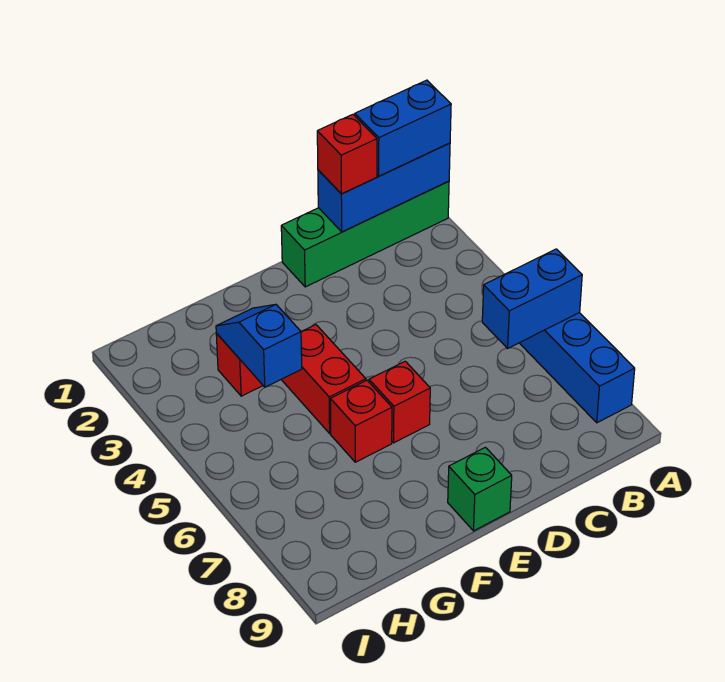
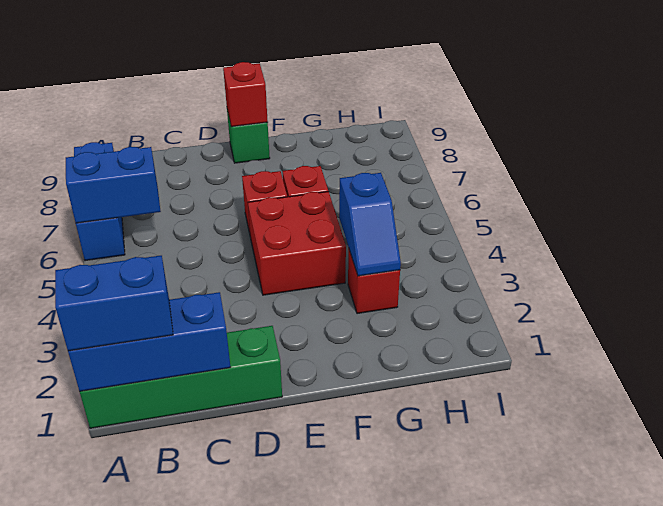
red 1x1 brick [317,114,377,194] -> red 1x1 brick moved to [223,62,268,127]
red 1x2 brick [281,325,366,433] -> red 2x2 brick [248,192,346,295]

